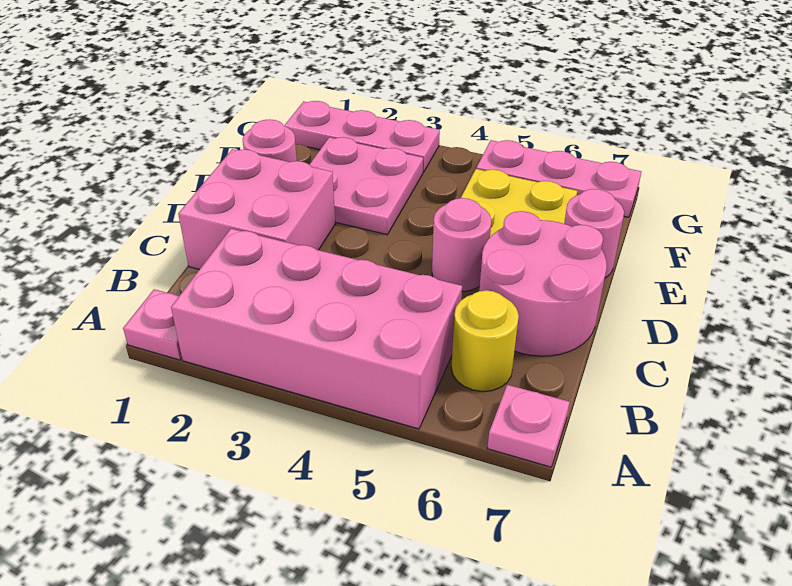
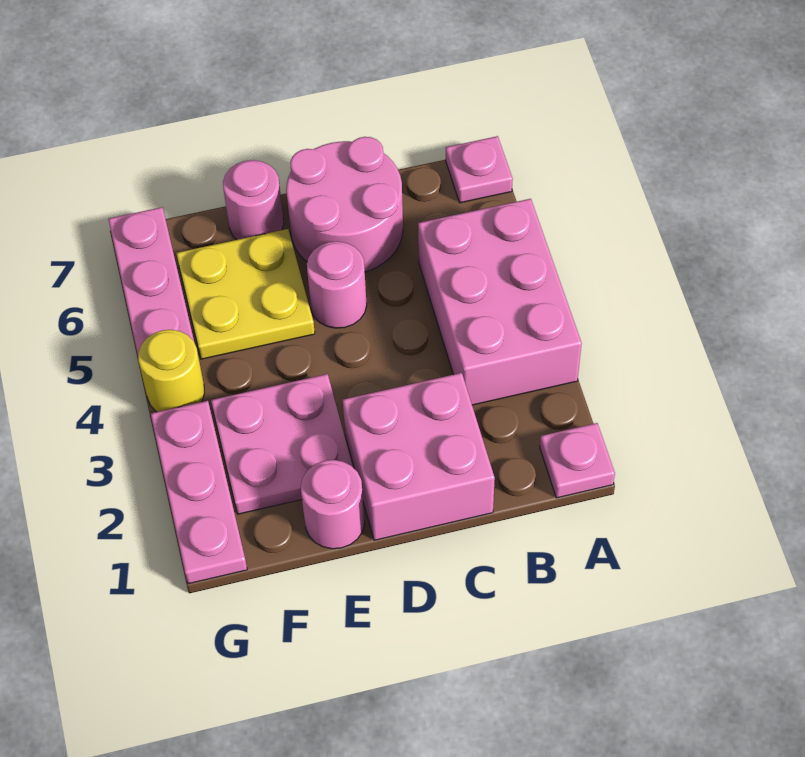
pink 2x4 brick [171,229,462,429] -> pink 2x3 brick [418,199,582,405]
yellow 1x1 round brick [451,290,519,392] -> yellow 1x1 round brick moved to [138,330,204,412]

